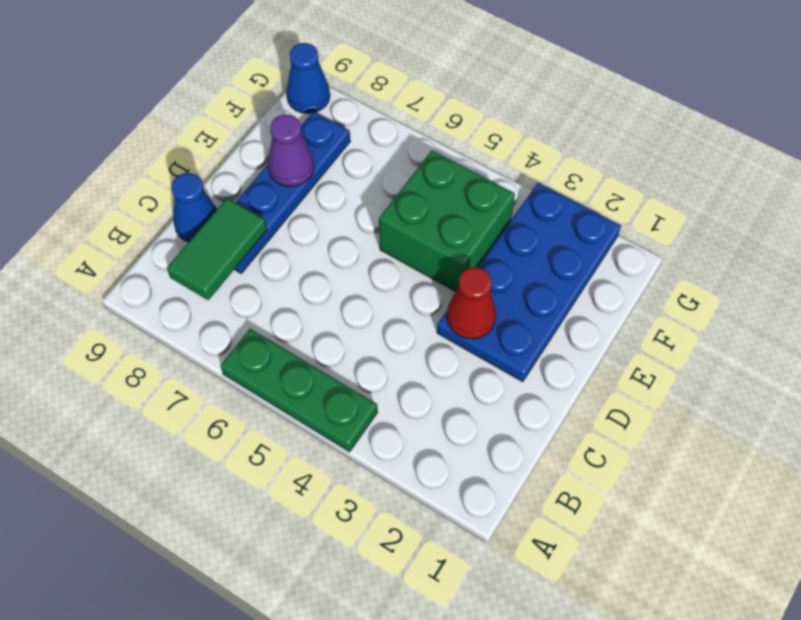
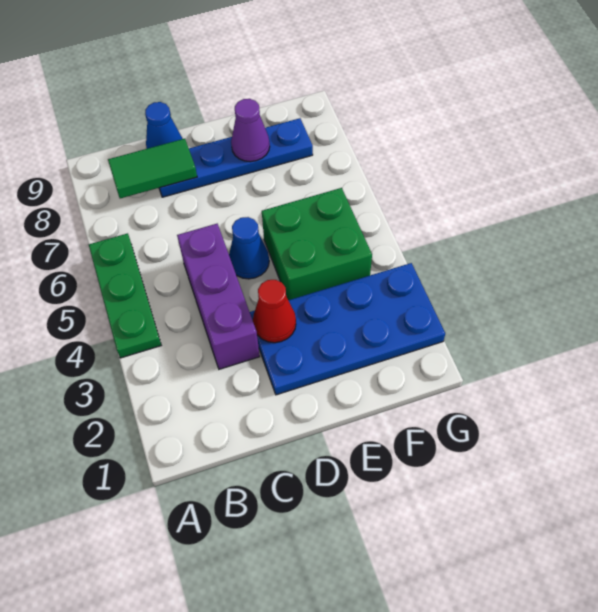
none -> purple 1x3 brick [177,224,260,369]
blue 1x1 cone [286,43,330,113] -> blue 1x1 cone moved to [229,217,269,279]

